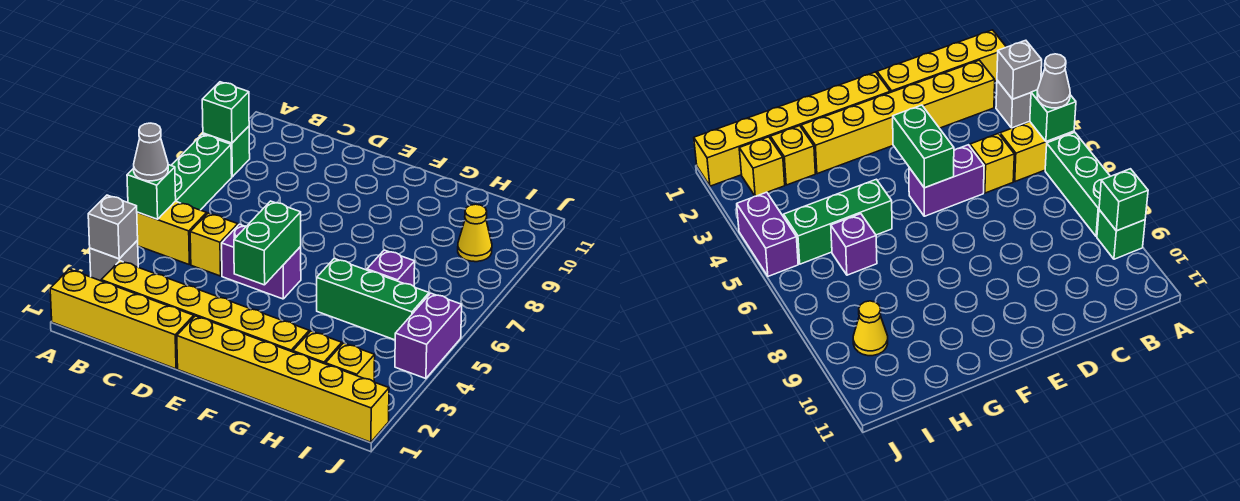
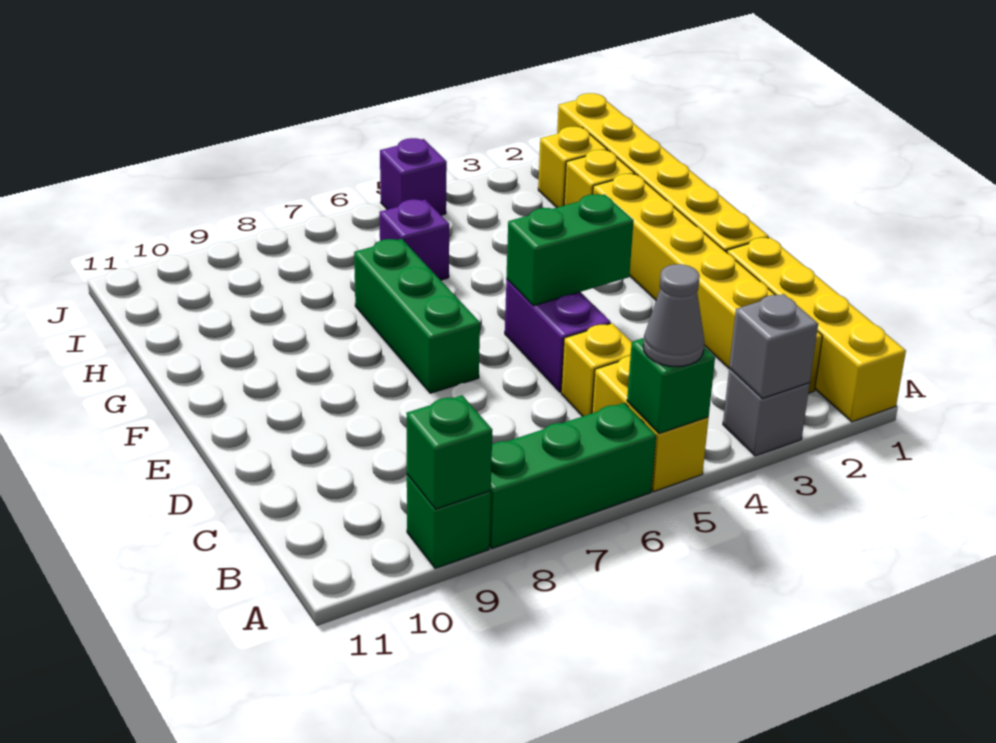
green 1x3 brick [317,259,429,340] -> green 1x3 brick moved to [354,239,480,393]
yellow 1x1 cone [458,204,492,262] -> none
purple 1x2 brick [395,293,462,379] -> purple 1x1 brick [380,138,447,215]

